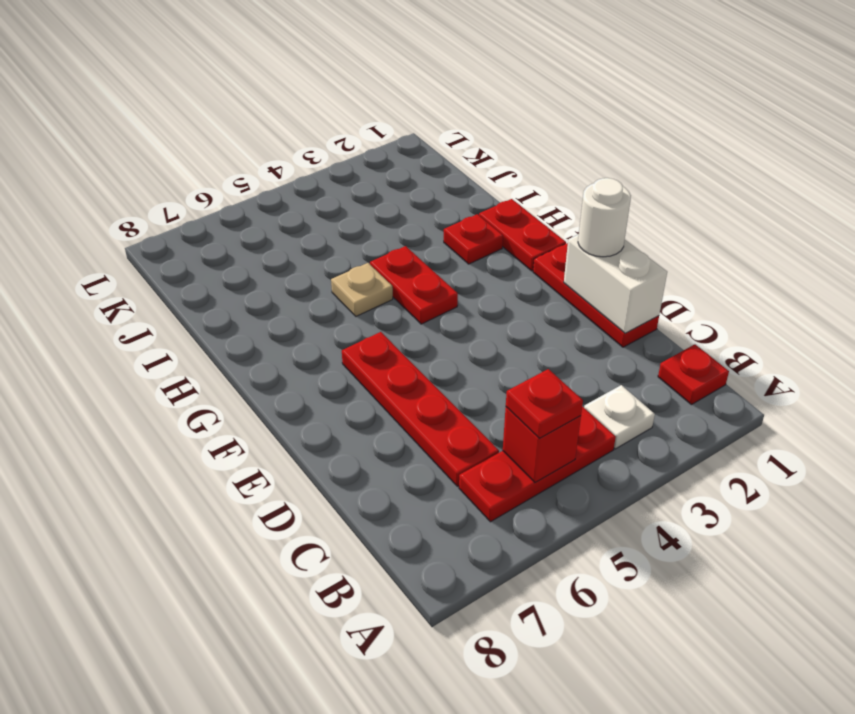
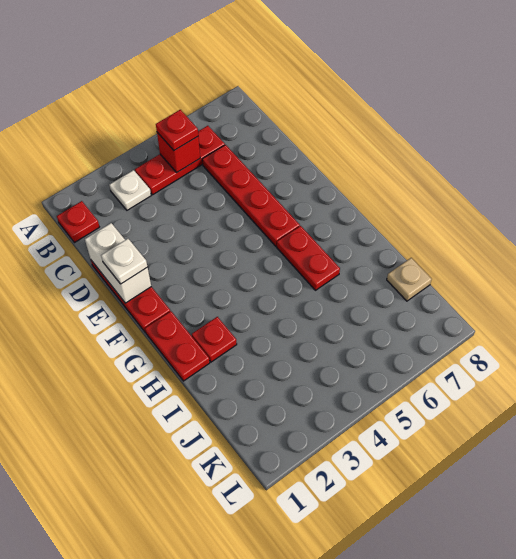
white 1x1 round brick [578,178,631,257] -> white 1x1 plate [101,239,147,284]
red 1x2 plate [370,246,458,324] -> red 1x2 plate moved to [277,226,340,290]
tan 1x1 plate [331,263,393,316] -> tan 1x1 plate moved to [387,258,432,301]

